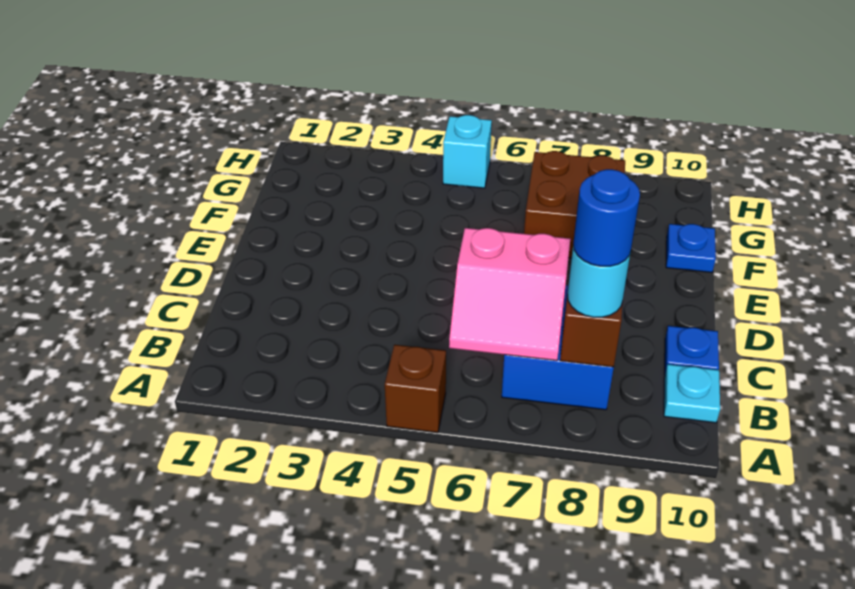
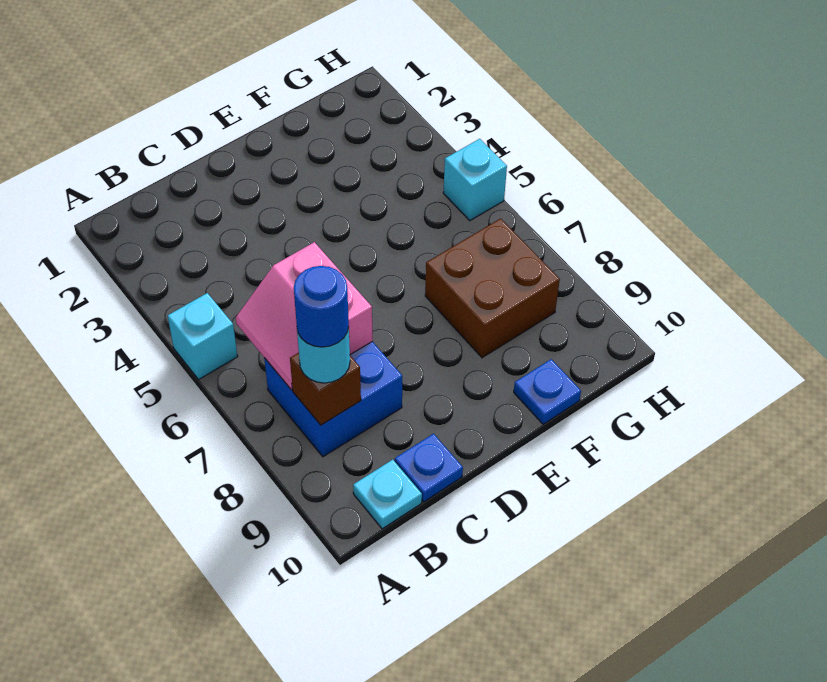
brown 1x1 brick [385,345,446,433] -> cyan 1x1 brick [168,293,238,380]

